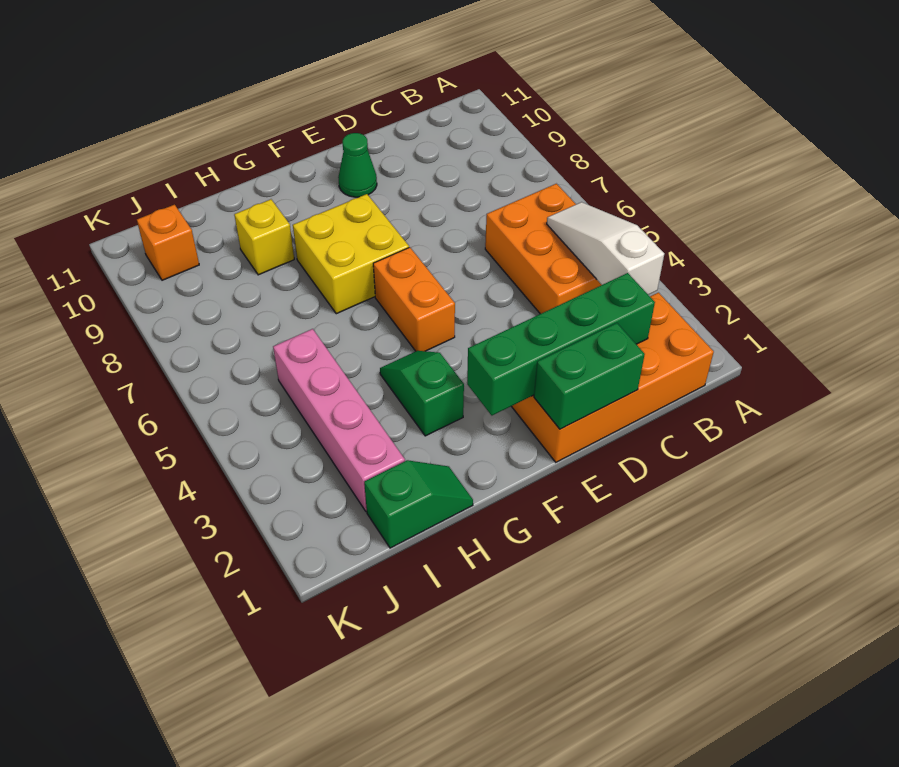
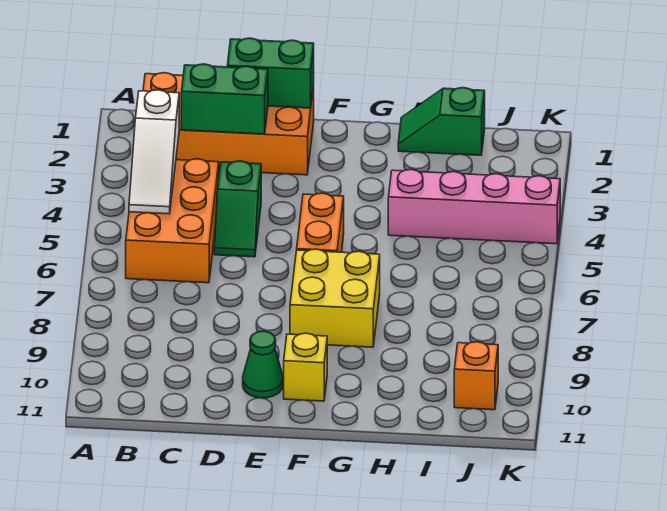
green 1x4 brick [467,273,655,415] -> green 1x2 brick [181,64,268,134]
green 1x2 slope [380,351,464,436] -> green 1x2 slope moved to [214,161,261,257]
yellow 1x1 brick [234,199,294,275] -> yellow 1x1 brick moved to [284,333,327,401]
pink 1x4 brick [273,329,405,511] -> pink 1x4 brick turned to [388,169,560,244]

